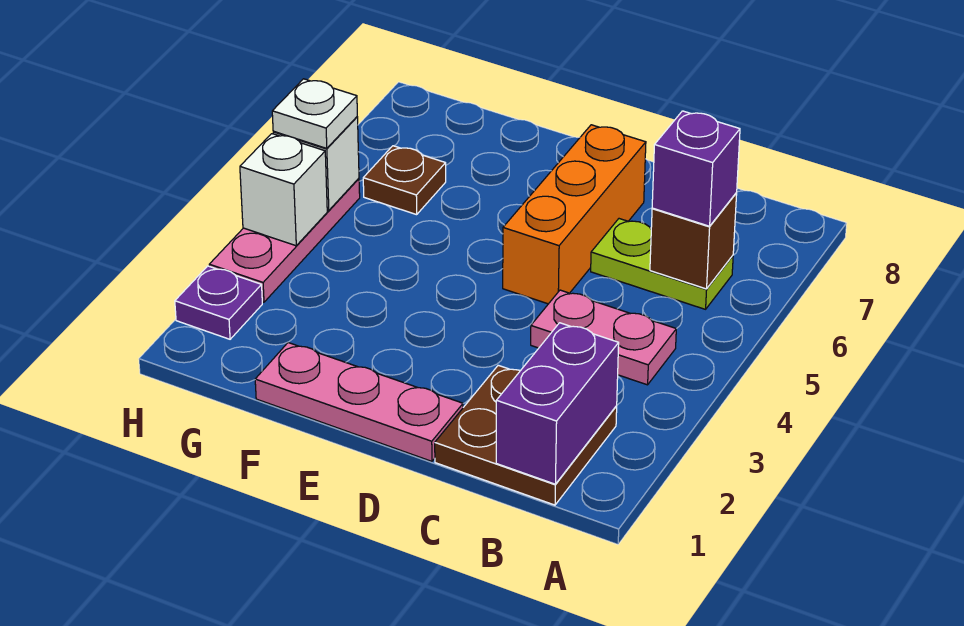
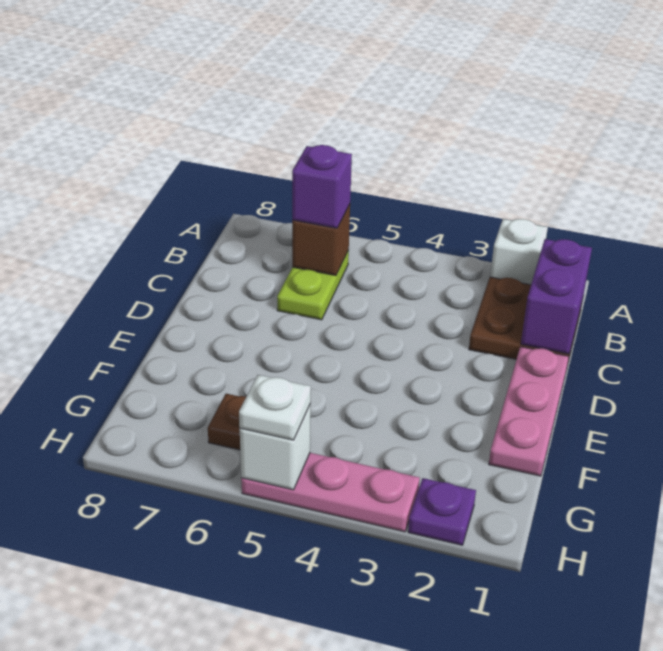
purple 1x2 brick [496,323,619,484] -> purple 1x2 brick turned to [521,239,592,354]
pink 1x2 plate [531,290,676,385] -> none
orange 1x3 brick [503,125,646,304] -> none
white 1x1 brick [240,134,327,246] -> white 1x1 brick moved to [490,219,548,285]

